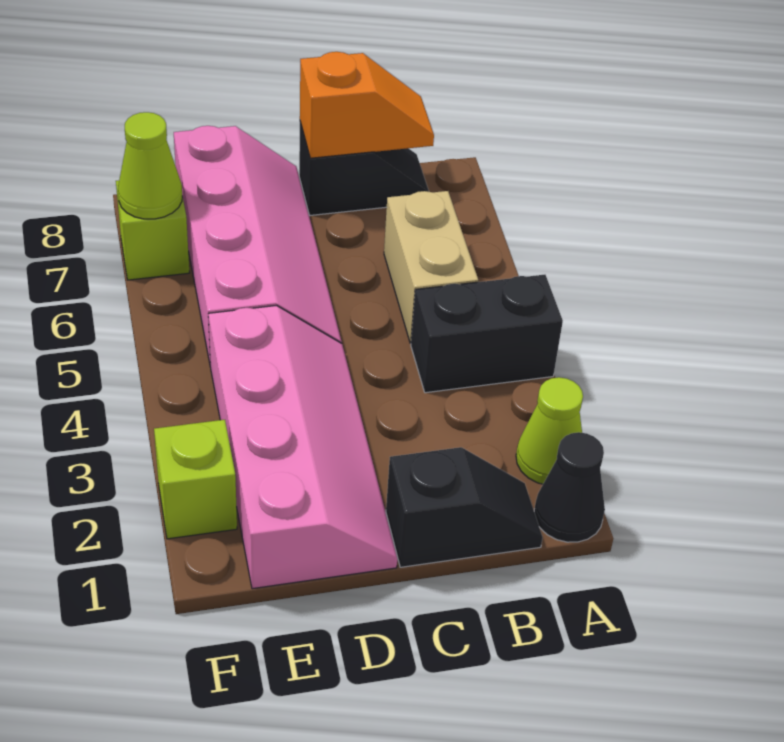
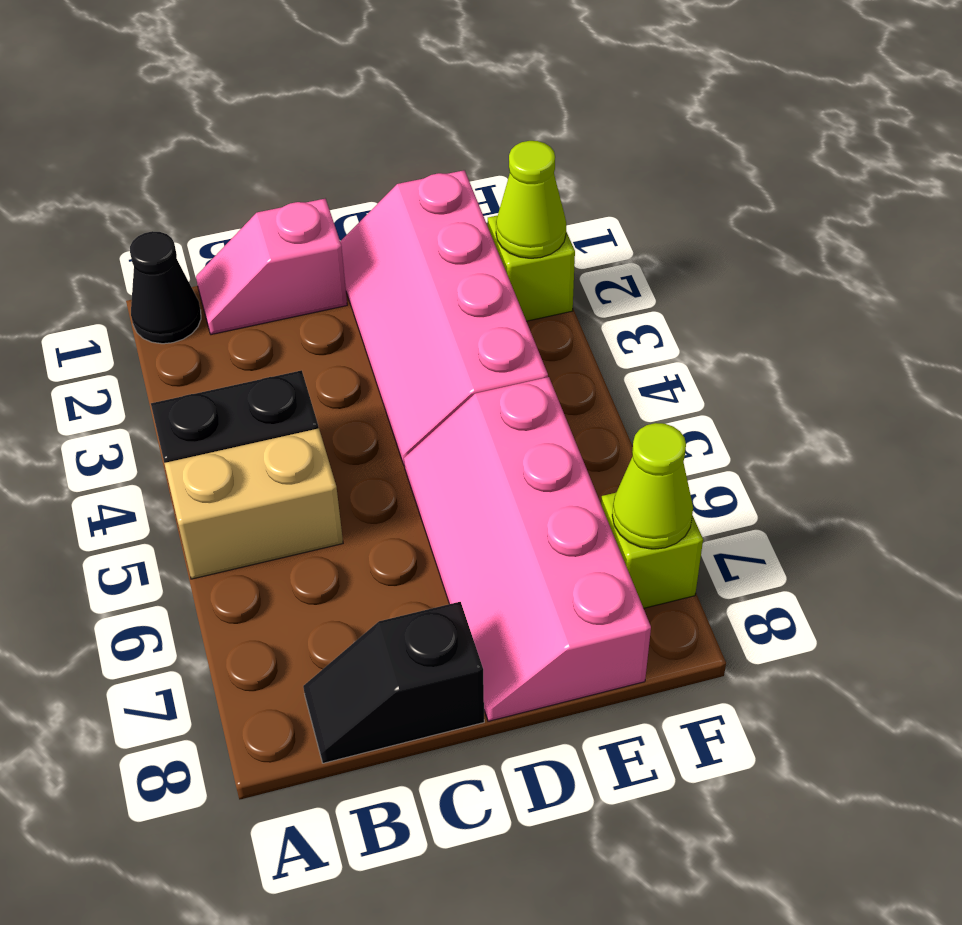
lime 1x1 cone [516,377,583,484] -> lime 1x1 cone moved to [496,141,566,258]
black 1x2 slope [386,447,543,567] -> pink 1x2 slope [196,199,347,335]
tan 1x2 brick [384,191,478,343] -> tan 1x2 brick turned to [164,428,343,579]
orange 1x2 slope [300,52,434,158] -> none

